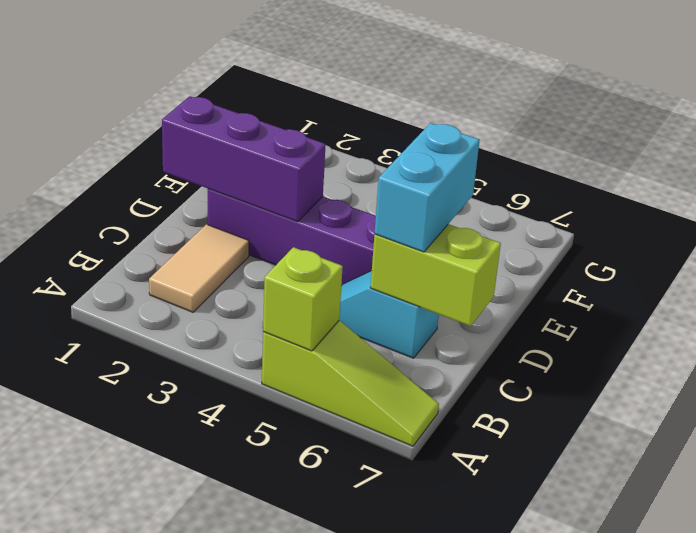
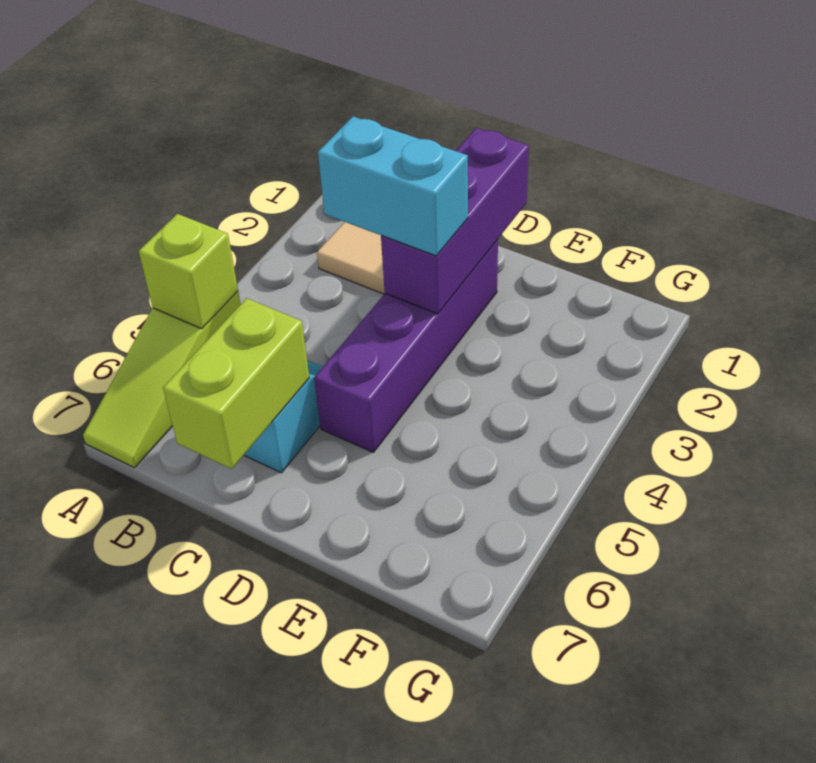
cyan 1x2 brick [375,123,480,252] -> cyan 1x2 brick moved to [318,116,468,256]

